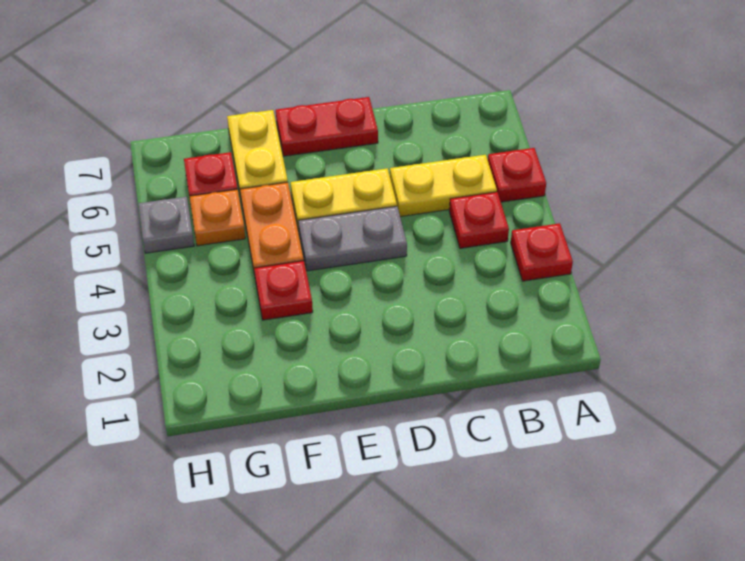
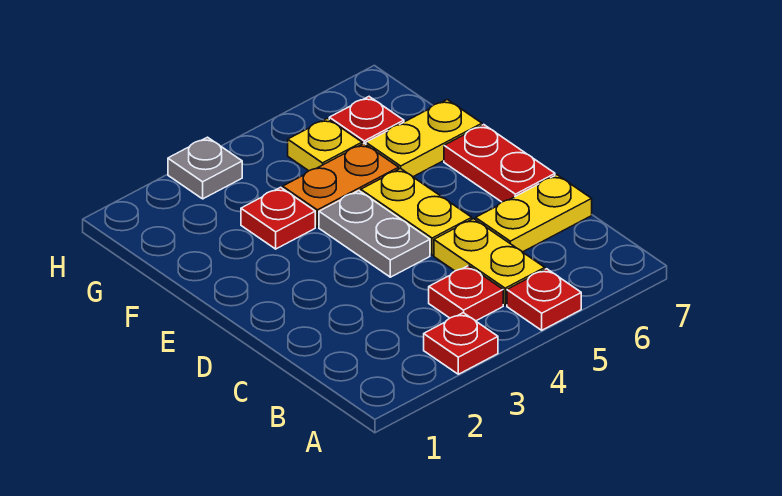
none -> yellow 1x2 plate [476,175,592,252]
orange 1x1 plate [189,189,245,246] -> yellow 1x1 plate [288,118,362,171]
grey 1x1 plate [138,197,194,253] -> grey 1x1 plate moved to [168,137,242,199]

